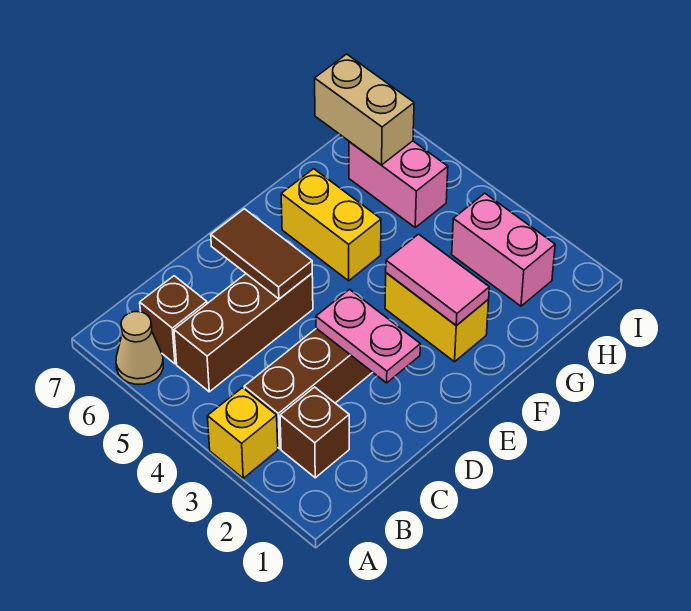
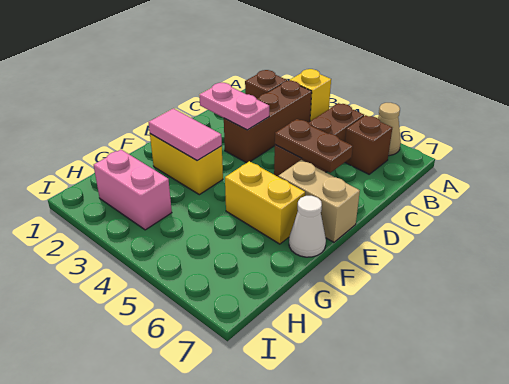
brown 1x2 tile [211,209,312,299] -> brown 1x2 plate [275,119,353,173]
none -> white 1x1 cone [289,196,326,257]
pink 1x2 brick [349,141,448,227] -> none
tan 1x2 brick [315,54,414,165] -> tan 1x2 brick moved to [278,160,360,242]

